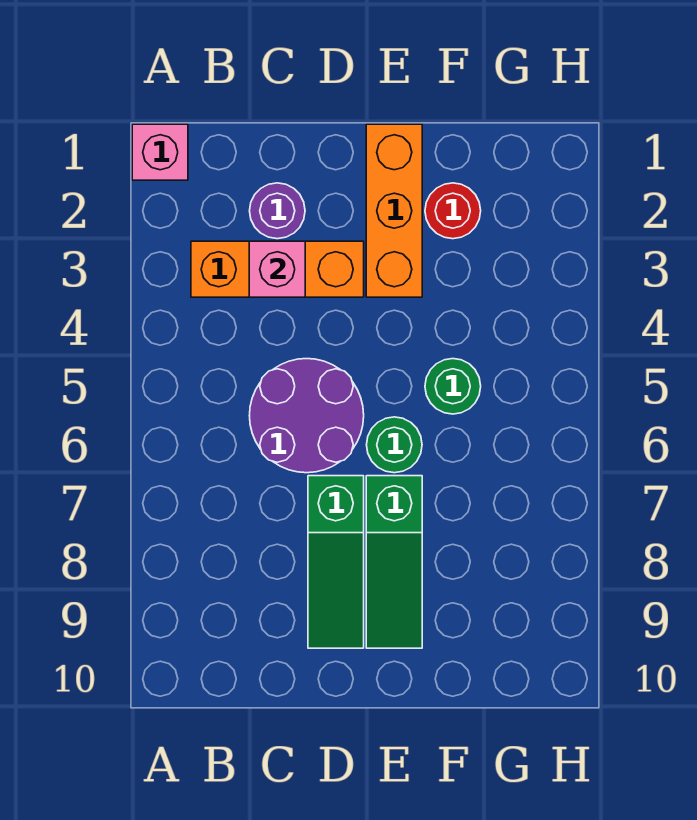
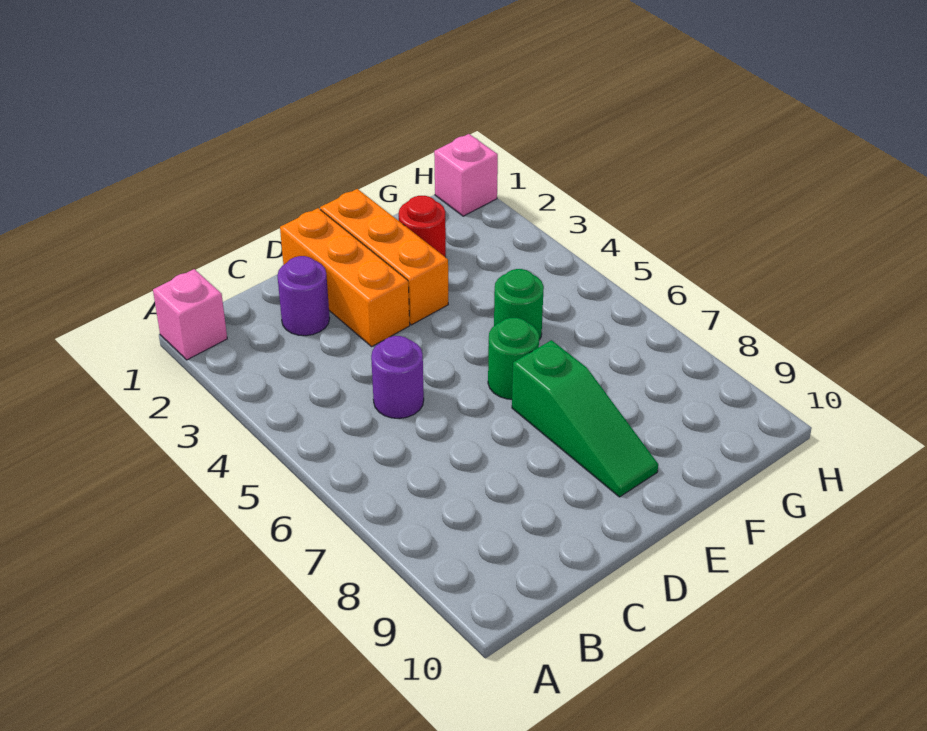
orange 1x3 brick [191,241,364,297] -> orange 1x3 brick turned to [280,208,410,346]
pink 1x1 brick [249,241,305,297] -> pink 1x1 brick moved to [434,134,498,216]
purple 2x2 round brick [249,359,364,473] -> purple 1x1 round brick [371,336,424,418]
green 1x3 slope [308,476,364,648] -> none

